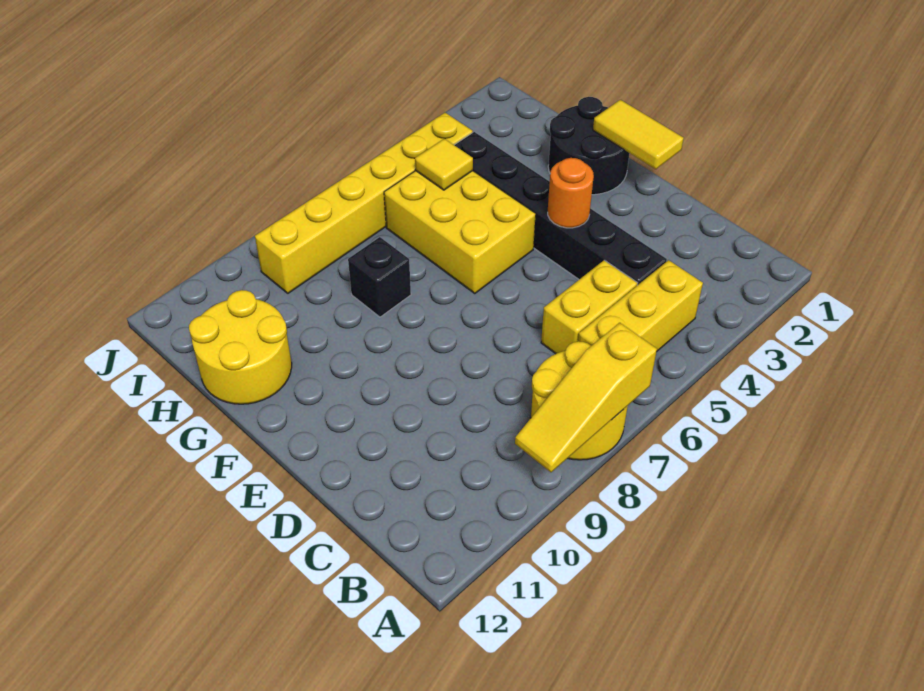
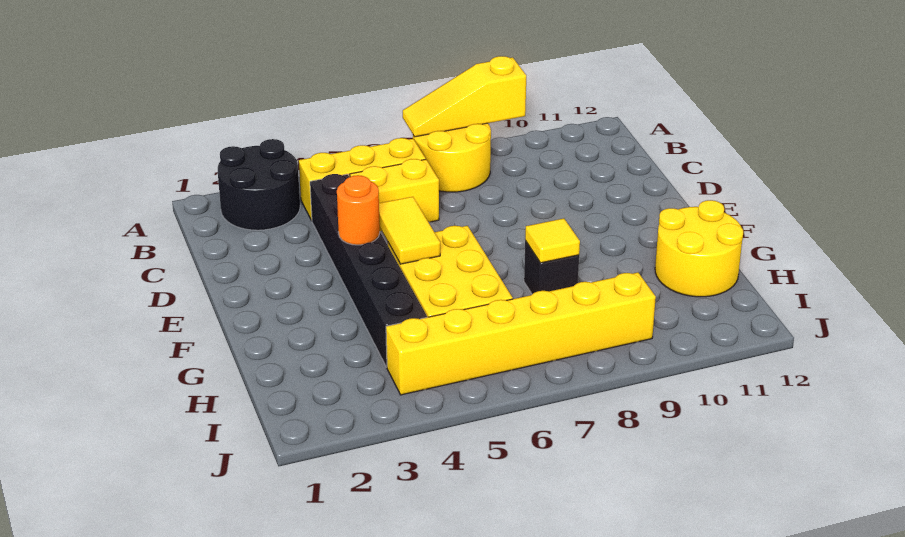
yellow 1x3 slope [515,323,657,472] -> yellow 1x3 slope turned to [403,56,526,137]
yellow 1x2 tile [593,100,684,169] -> yellow 1x2 tile moved to [379,197,440,264]
black 2x2 round brick [548,97,630,195] -> black 2x2 round brick moved to [218,139,300,230]
yellow 1x1 tile [415,139,473,190] -> yellow 1x1 tile moved to [525,218,580,263]

